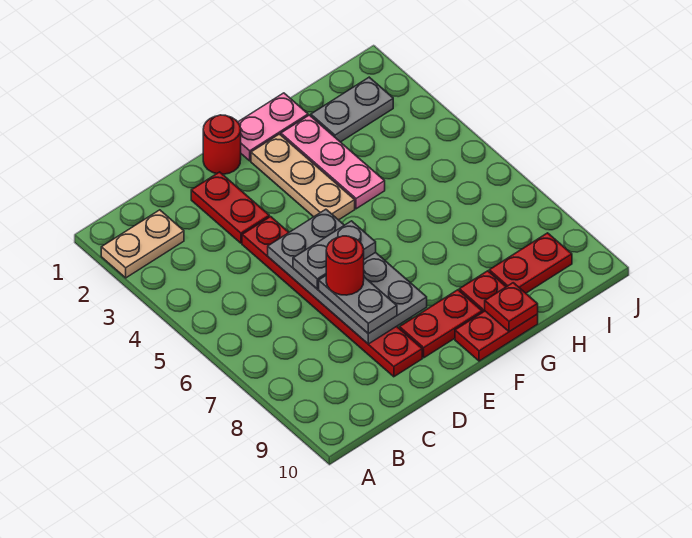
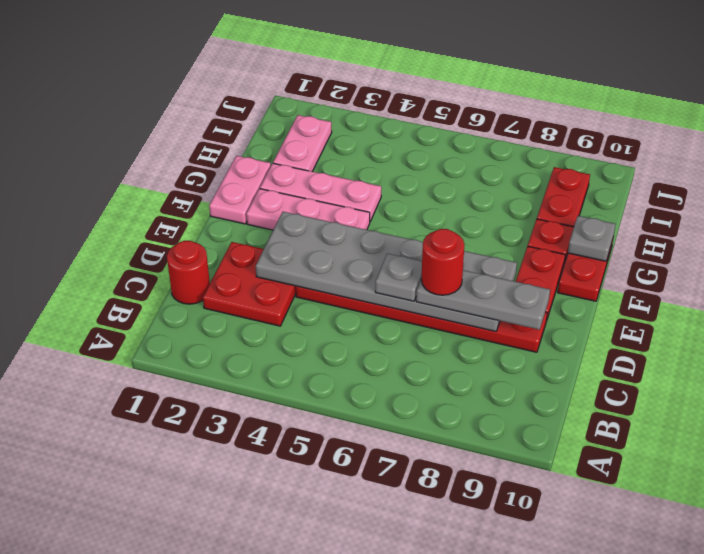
tan 1x2 plate [101,210,184,278] -> none
red 1x2 plate [191,172,269,243] -> red 2x2 plate [203,242,296,326]
grey 2x4 plate [268,209,427,344] -> grey 2x6 plate [256,212,517,332]
grey 1x2 plate [293,221,376,289] -> grey 1x1 plate [375,253,422,301]
grey 1x2 plate [319,276,397,334] -> grey 1x3 plate [416,270,550,330]
red 1x1 round brick [203,115,241,174] -> red 1x1 round brick moved to [167,241,210,304]
tan 1x3 plate [251,134,355,220] -> pink 1x3 plate [246,189,370,230]
red 1x1 plate [485,283,538,332] -> grey 1x1 plate [568,216,615,261]
grey 1x2 plate [311,77,393,142] -> pink 1x2 plate [273,115,332,172]

